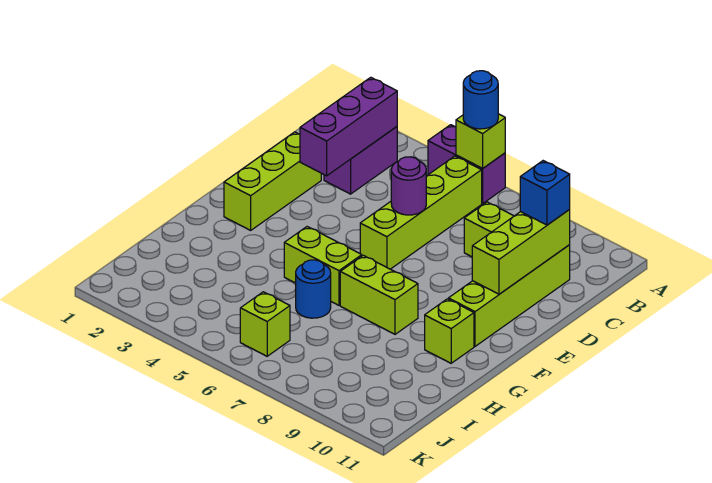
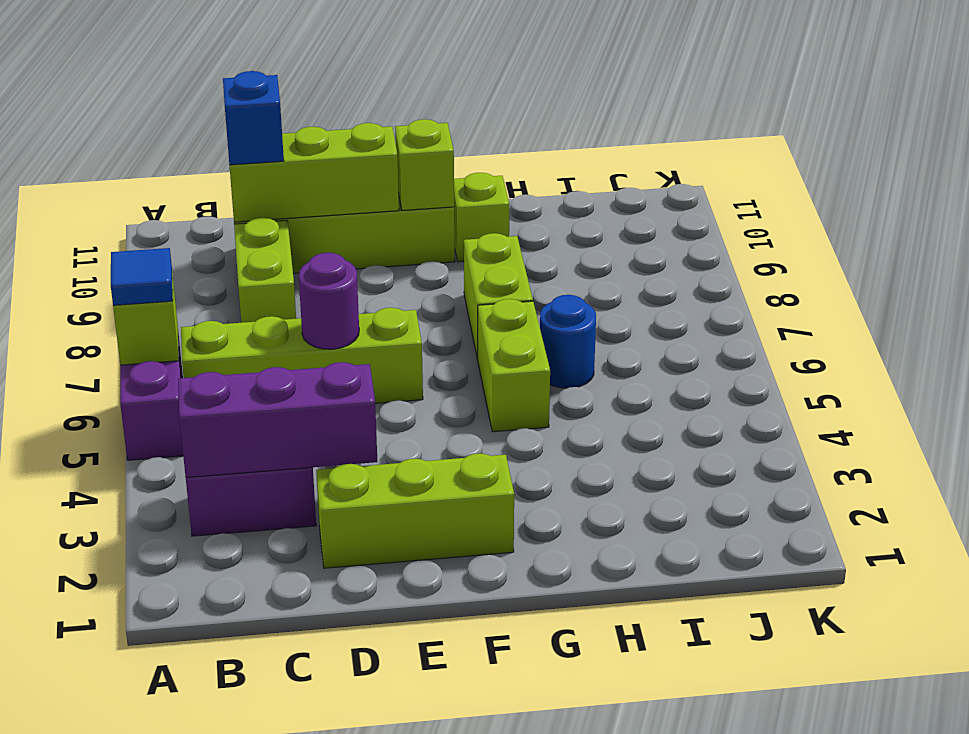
blue 1x1 round brick [463,71,498,129] -> blue 1x1 tile [111,248,173,305]
lime 1x1 brick [240,292,290,356] -> lime 1x1 brick moved to [395,119,454,210]

